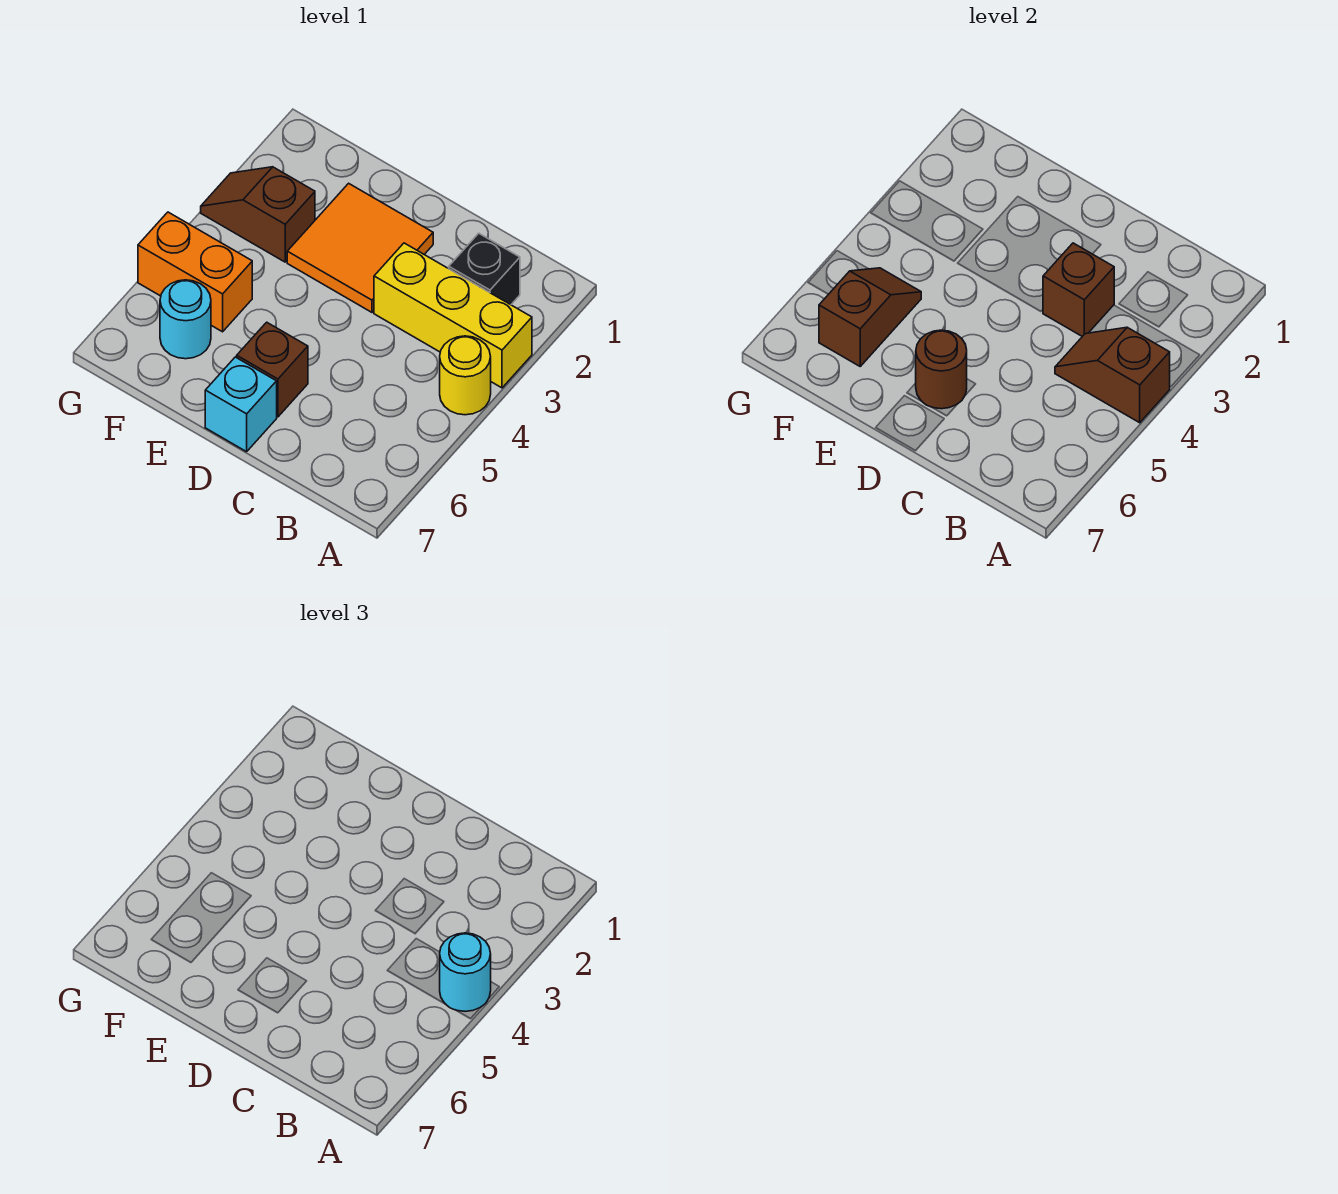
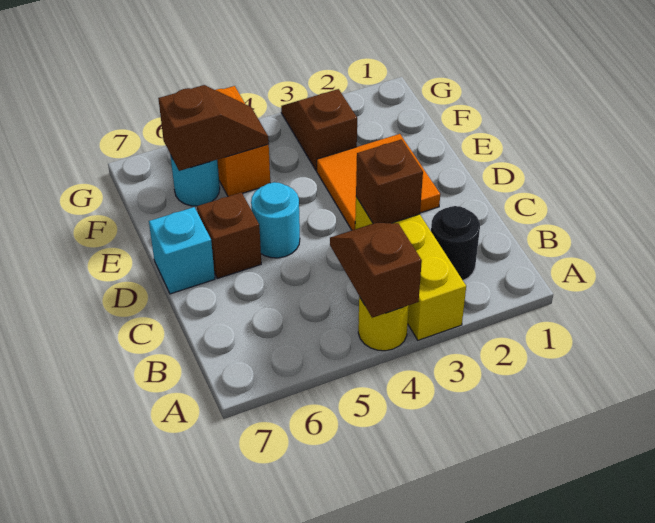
cyan 1x1 round brick [440,933,491,1011] -> cyan 1x1 round brick moved to [251,182,300,258]
black 1x1 brick [449,233,520,305] -> black 1x1 round brick [431,206,480,280]
brown 1x1 round brick [916,330,967,409] -> none

